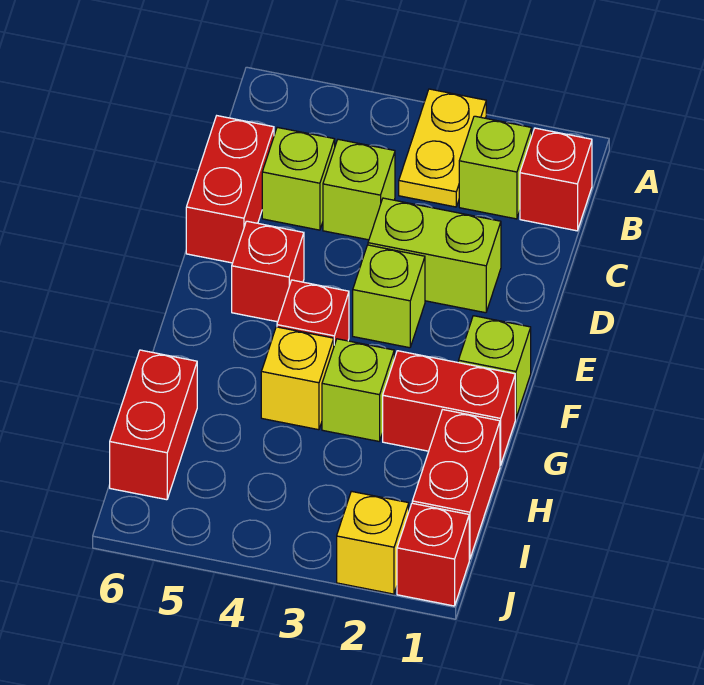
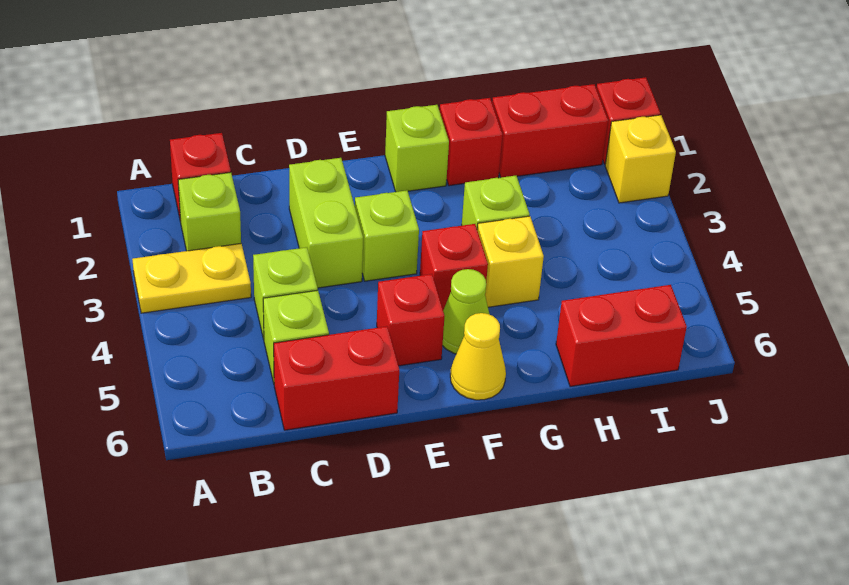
none -> lime 1x1 cone [442,269,489,354]
none -> yellow 1x1 cone [450,313,506,400]
red 1x2 brick [383,351,515,465] -> red 1x1 brick [440,98,503,186]

